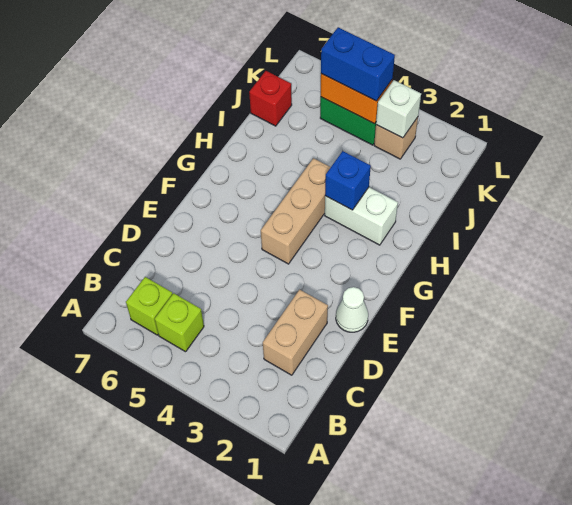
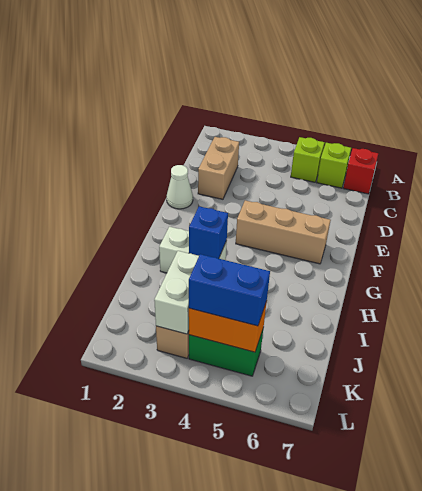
tan 1x3 brick [261,158,331,264] -> tan 1x3 brick turned to [236,200,331,264]
red 1x1 brick [249,71,292,126] -> red 1x1 brick moved to [343,148,378,194]
white 1x1 brick [376,80,421,138] -> white 1x2 brick [154,251,199,334]

